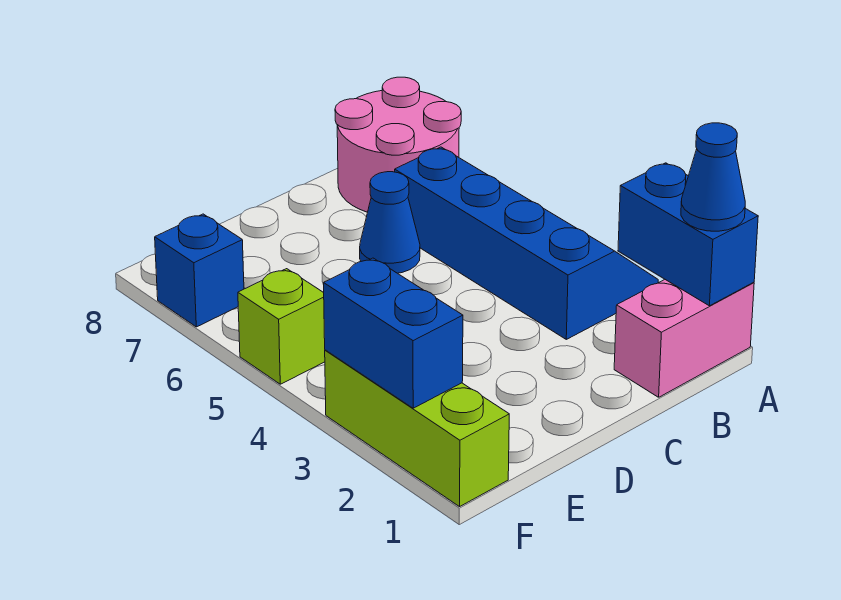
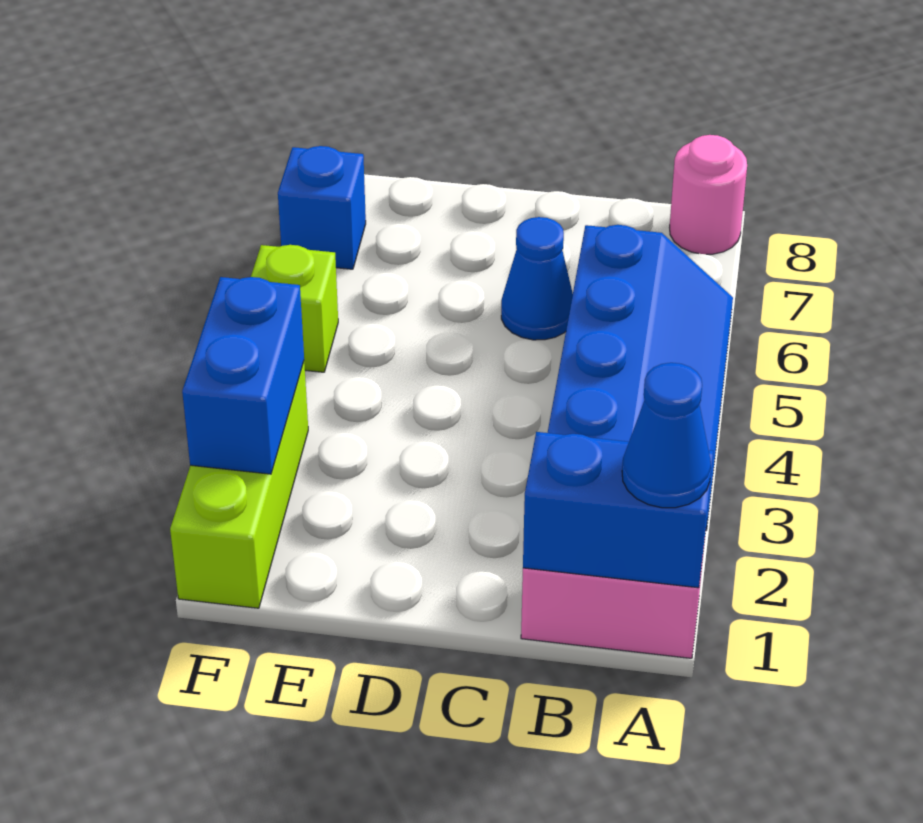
blue 1x2 brick [618,163,758,306] -> blue 1x2 brick turned to [523,432,713,588]
pink 2x2 round brick [335,77,461,212] -> pink 1x1 round brick [670,135,747,254]

